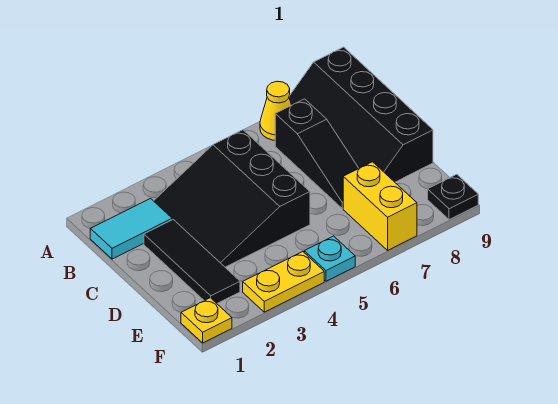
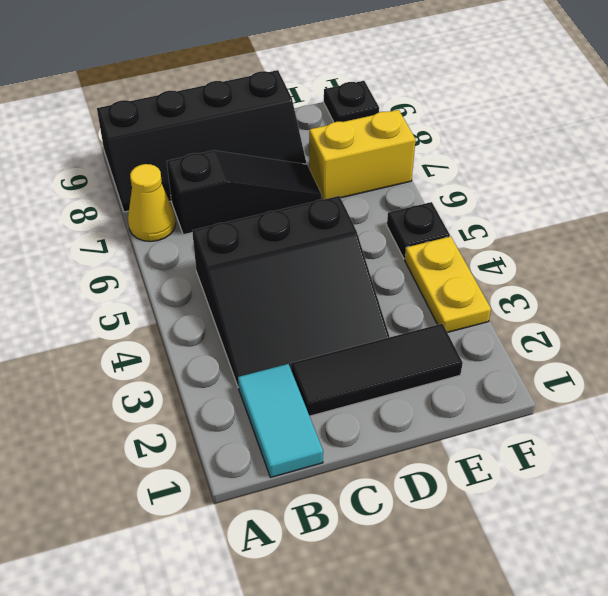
yellow 1x1 plate [181,298,232,343] -> none
cyan 1x1 plate [304,236,355,281] -> black 1x1 plate [387,202,450,259]

